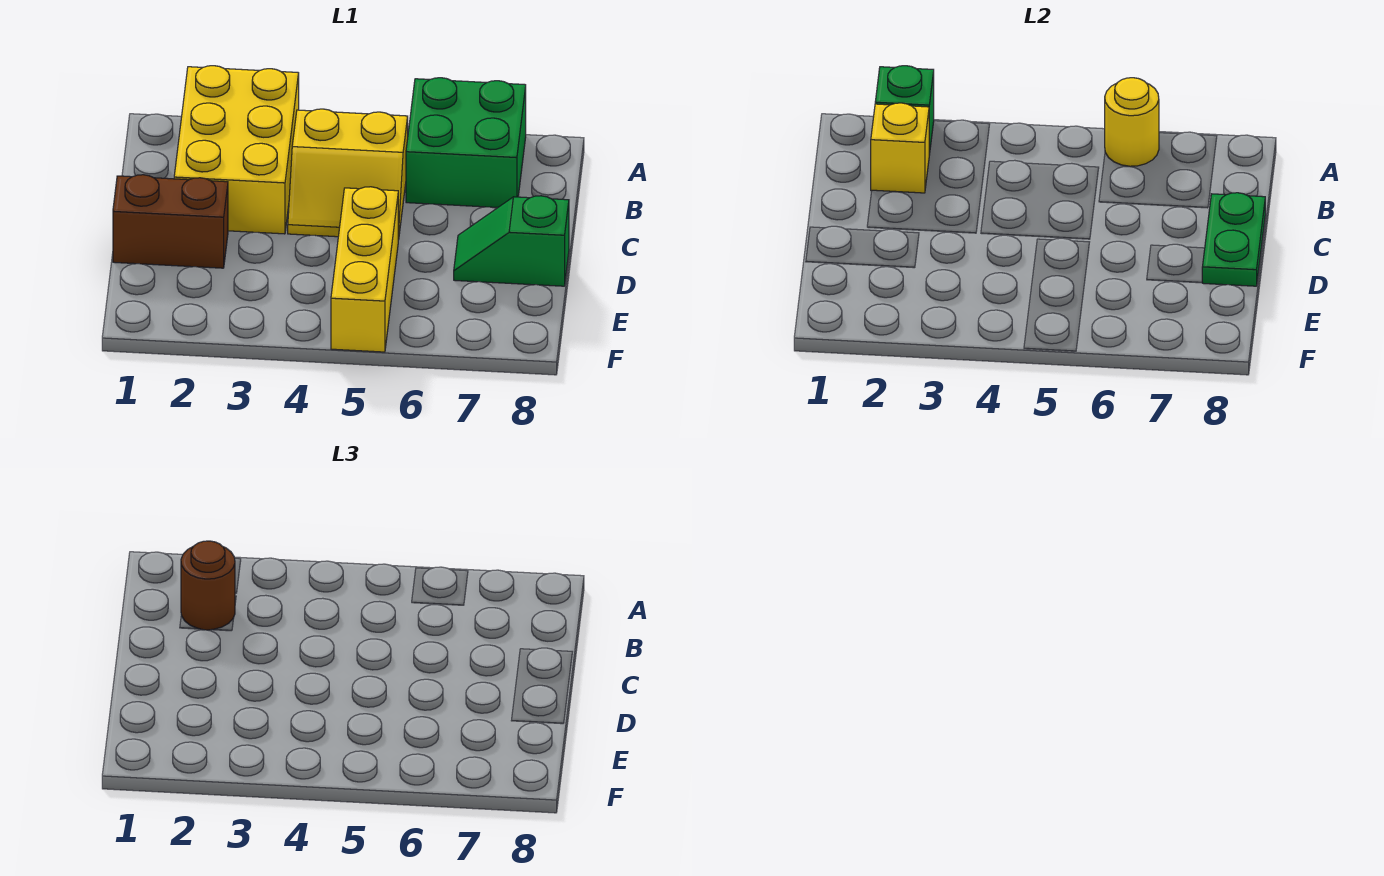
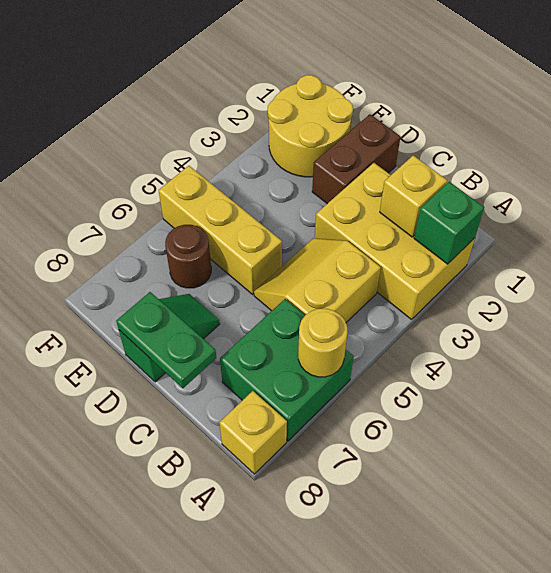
none -> yellow 1x1 brick [219,391,287,474]
brown 1x1 round brick [181,541,235,630] -> brown 1x1 round brick moved to [165,225,211,288]
none -> yellow 2x2 round brick [268,75,353,177]

